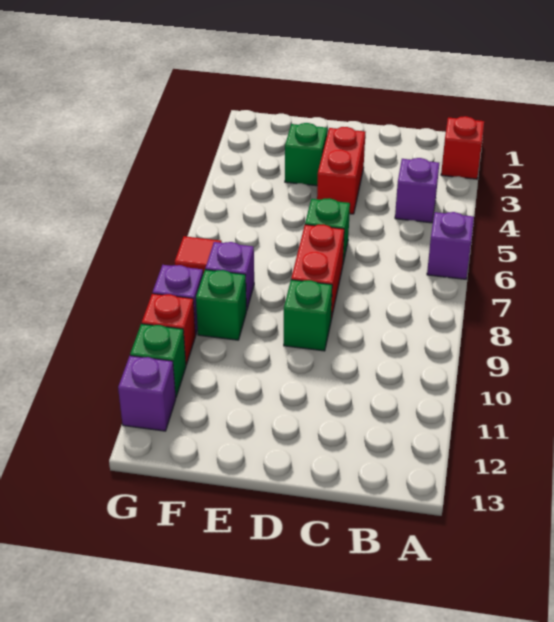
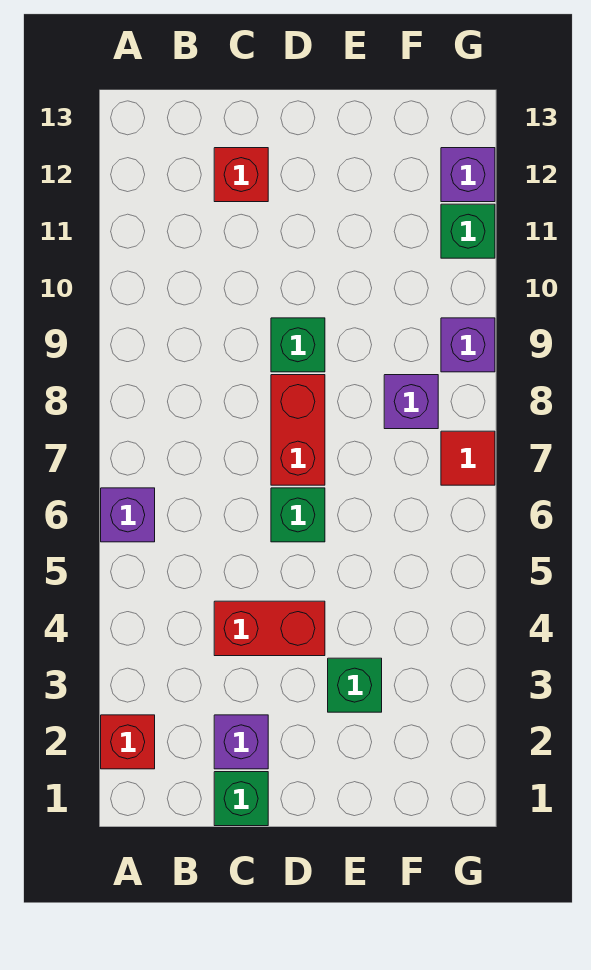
purple 1x1 brick [395,158,439,223] -> purple 1x1 brick moved to [214,715,268,769]
red 1x2 brick [317,127,365,214] -> red 1x2 brick turned to [214,601,325,656]
green 1x1 brick [196,270,246,340] -> green 1x1 brick moved to [214,772,268,826]
red 1x1 brick [142,294,196,365] -> red 1x1 brick moved to [214,148,268,202]

